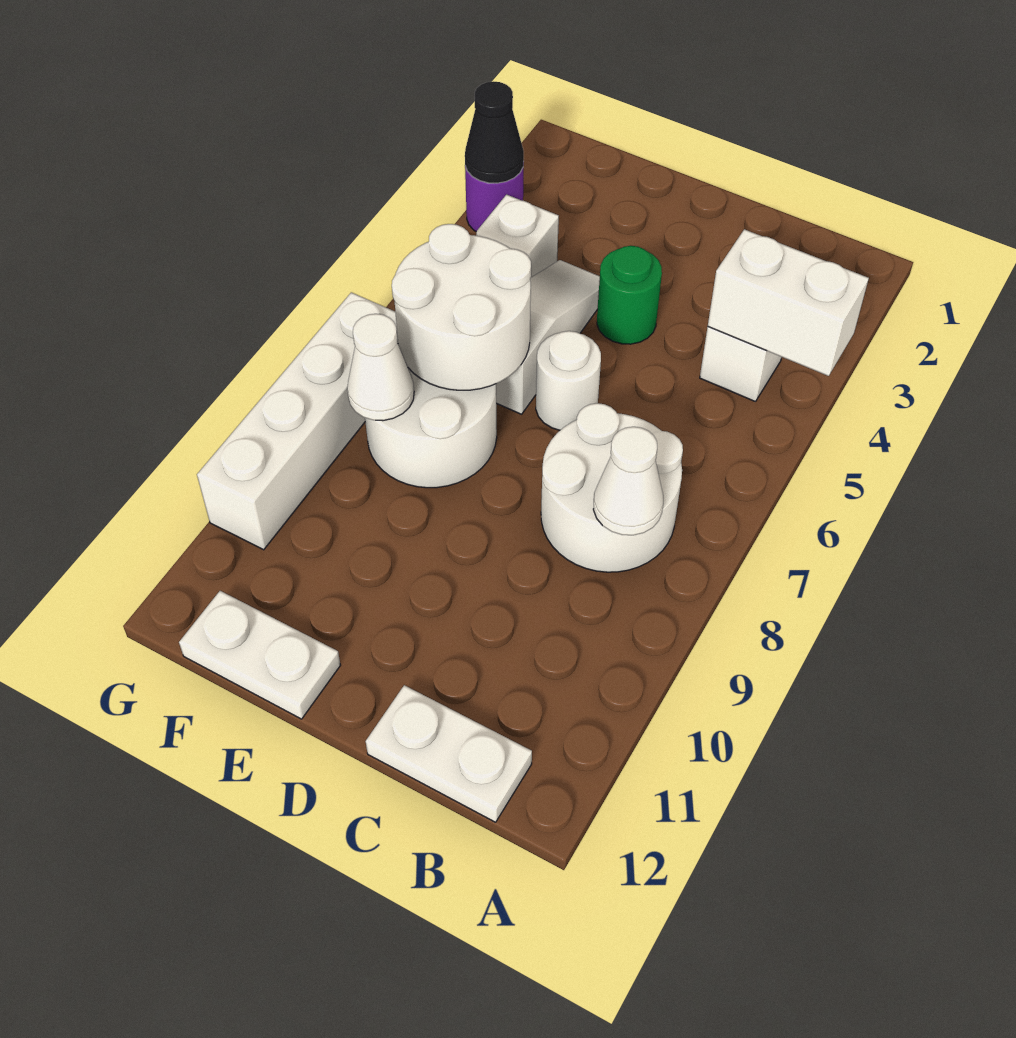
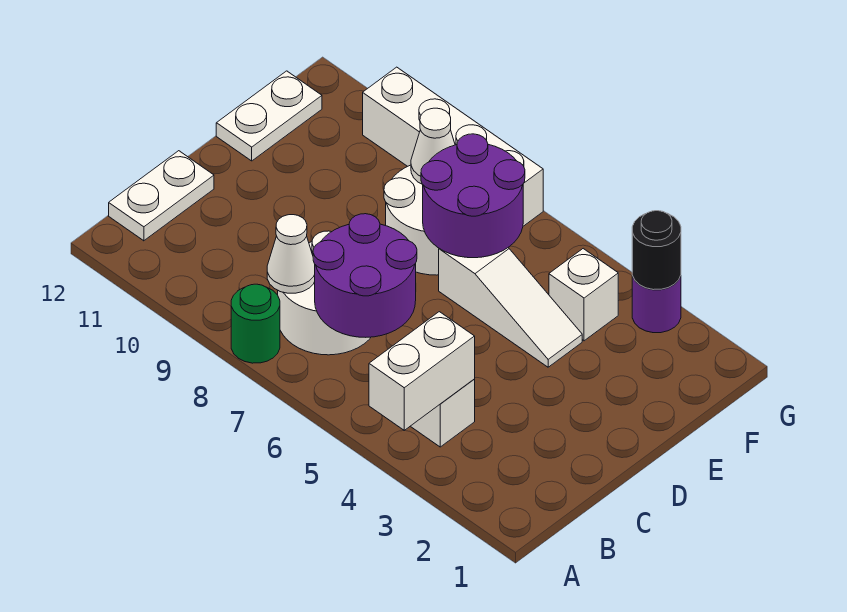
none -> purple 2x2 round brick [313,214,417,337]
green 1x1 round brick [597,246,662,344] -> green 1x1 round brick moved to [231,284,280,363]
white 1x1 round brick [536,331,601,430] -> none
white 2x2 round brick [392,224,531,390] -> purple 2x2 round brick [421,134,525,258]
black 1x1 cone [465,81,524,183] -> black 1x1 round brick [632,211,681,290]

